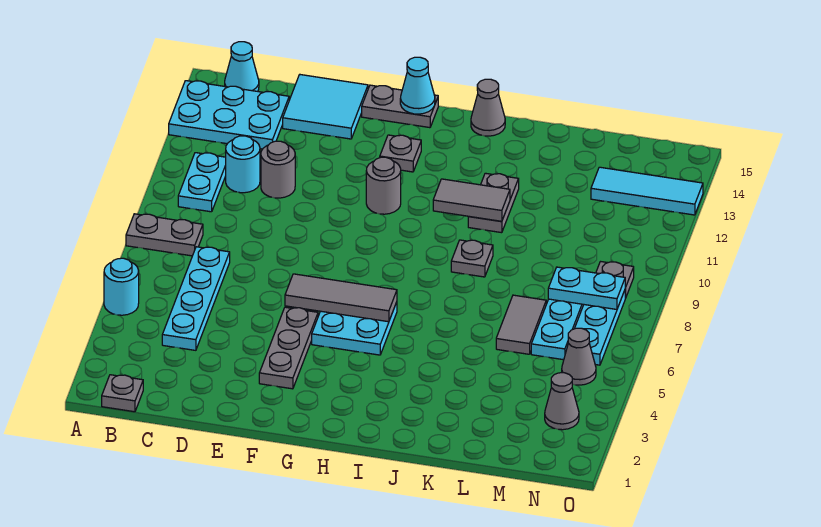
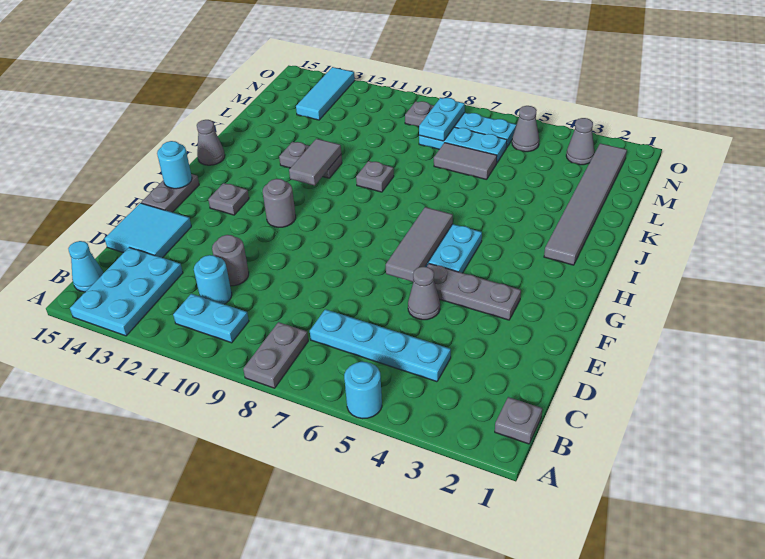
none -> grey 1x1 cone [408,267,440,320]
cyan 1x1 cone [400,57,435,114] -> cyan 1x1 round brick [157,141,192,189]
none -> grey 1x6 tile [544,143,627,265]

